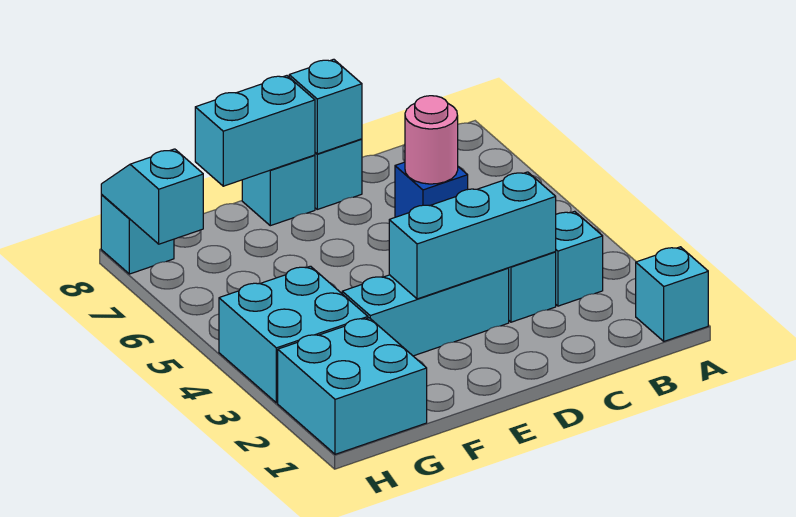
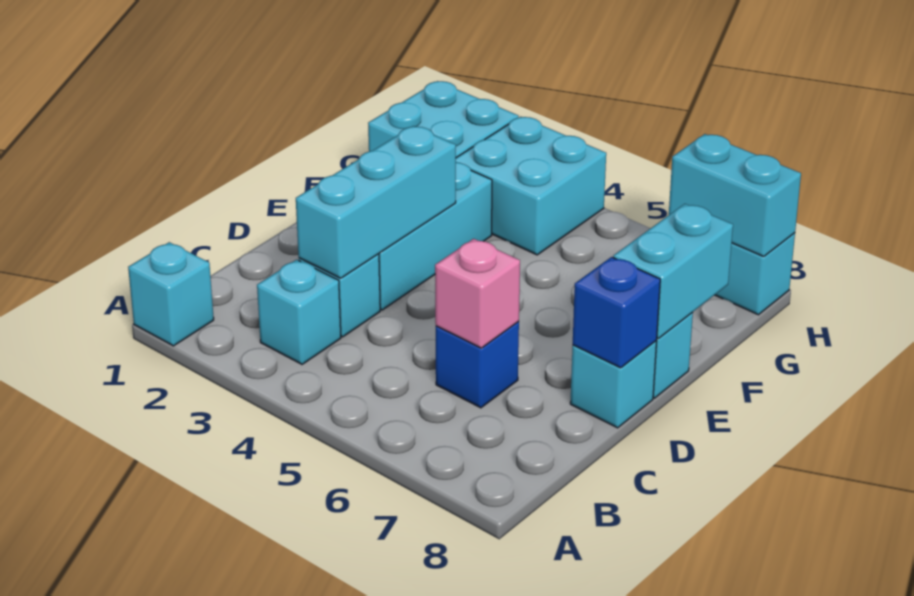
pink 1x1 round brick [405,96,458,184] -> pink 1x1 brick [435,239,520,348]
cyan 1x1 brick [289,59,362,154] -> blue 1x1 brick [573,257,660,368]
cyan 1x2 slope [101,149,203,244] -> cyan 1x2 brick [669,134,801,257]

